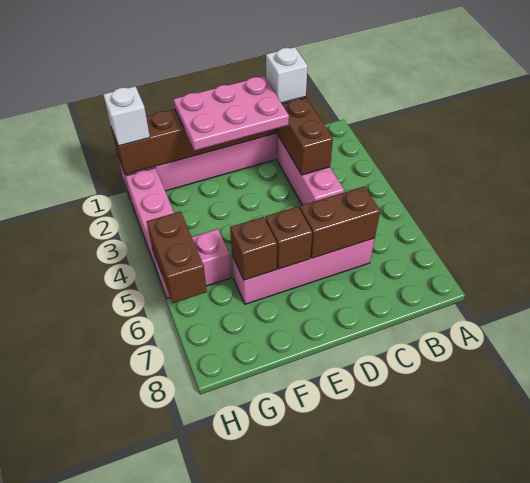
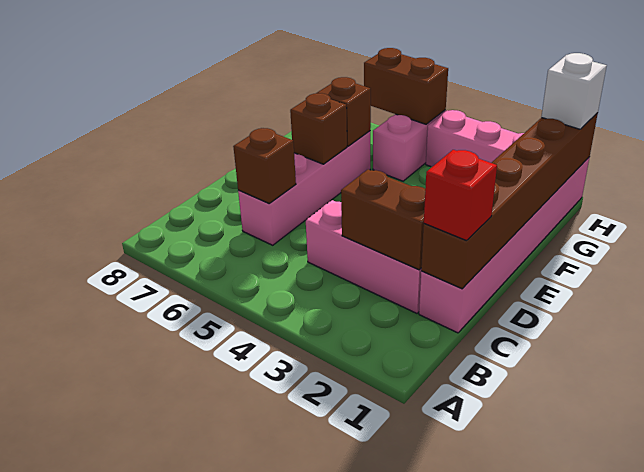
white 1x1 brick [266,47,308,103] -> red 1x1 brick [424,150,497,241]
brown 1x2 brick [300,187,380,258] -> brown 1x1 brick [233,128,296,204]
pink 2x3 plate [173,76,289,151] -> none

